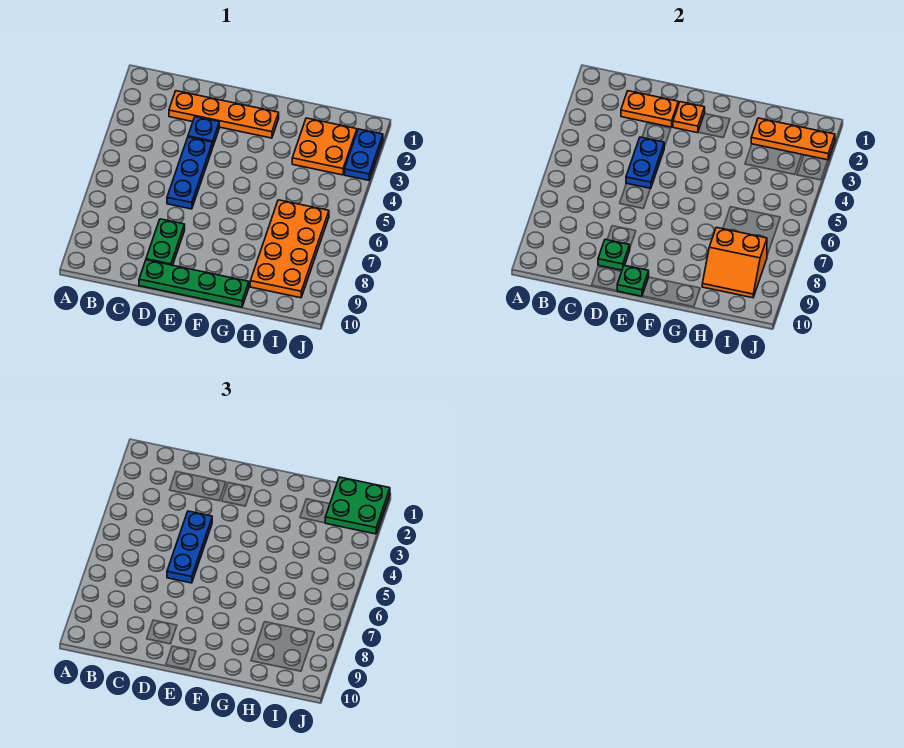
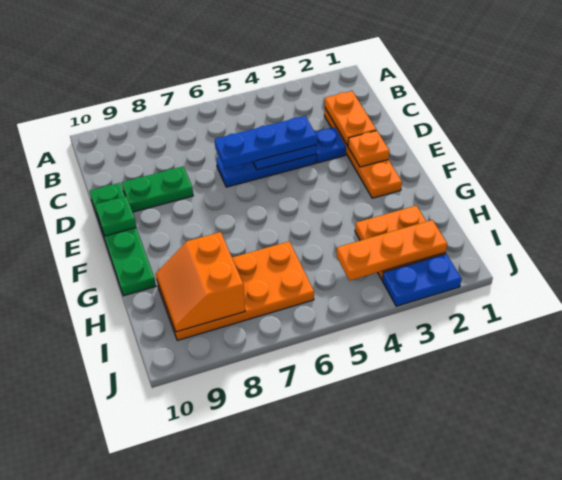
green 1x1 plate [598,239,630,270] -> none
orange 1x3 plate [751,118,835,160] -> orange 1x3 plate turned to [337,220,447,281]
green 2x2 plate [325,477,390,534] -> none

